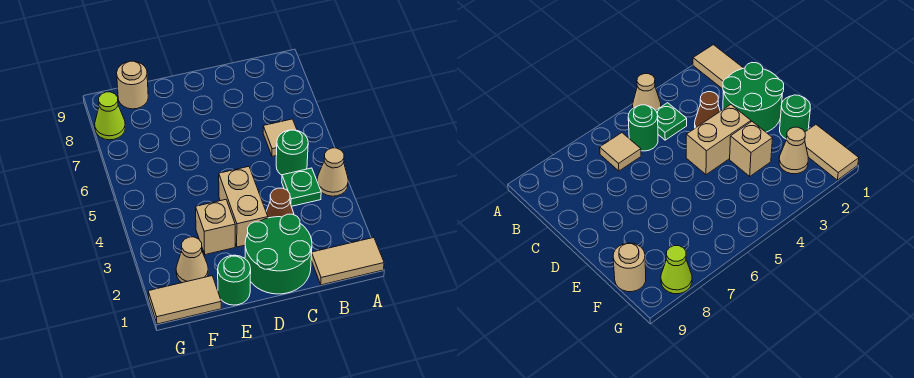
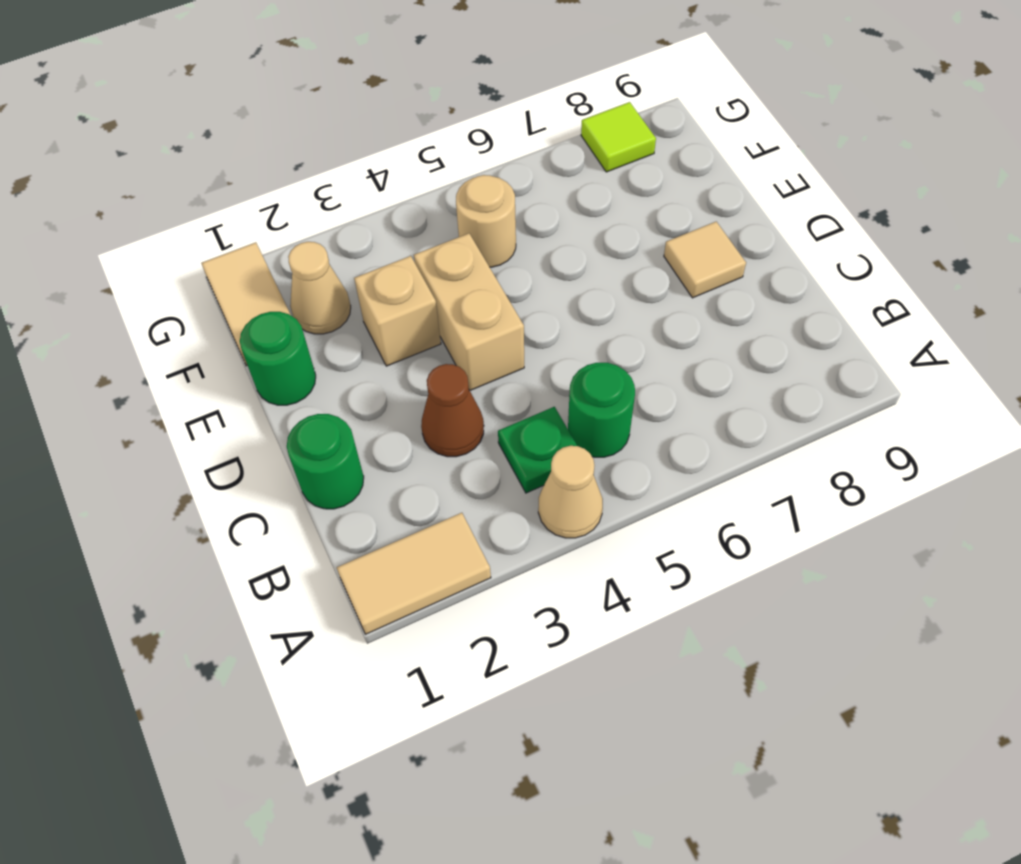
tan 1x2 tile [311,238,384,285] -> tan 1x2 tile turned to [337,513,491,634]
tan 1x1 tile [263,119,297,156] -> tan 1x1 tile moved to [664,222,746,298]
green 2x2 round brick [245,214,312,294] -> green 1x1 round brick [287,414,364,509]
tan 1x2 brick [219,167,268,247] -> tan 1x2 brick turned to [414,233,524,390]
tan 1x1 round brick [117,61,148,109] -> tan 1x1 round brick moved to [456,175,516,267]
lime 1x1 cone [95,92,125,140] -> lime 1x1 tile [581,102,656,172]

